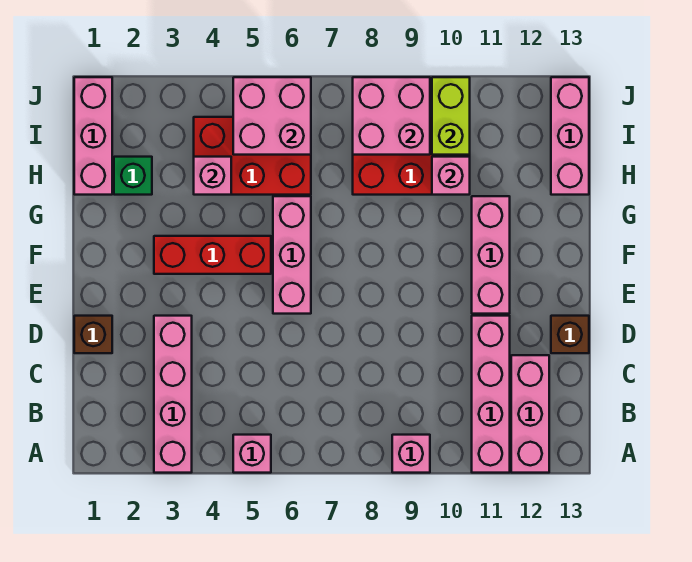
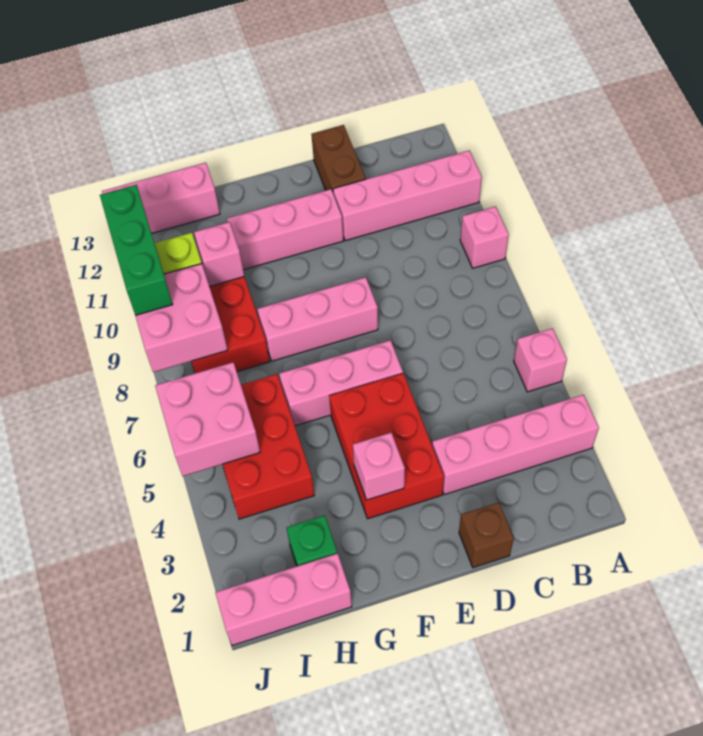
pink 1x3 brick [511,355,549,473] -> pink 1x3 brick moved to [257,277,378,361]
brown 1x1 brick [551,316,589,353] -> brown 1x2 brick [311,125,366,192]
red 1x3 brick [154,236,271,274] -> red 2x3 brick [329,373,444,519]
pink 1x1 brick [194,157,231,195] -> pink 1x1 brick moved to [353,433,405,500]
none -> green 1x3 brick [100,185,173,315]

